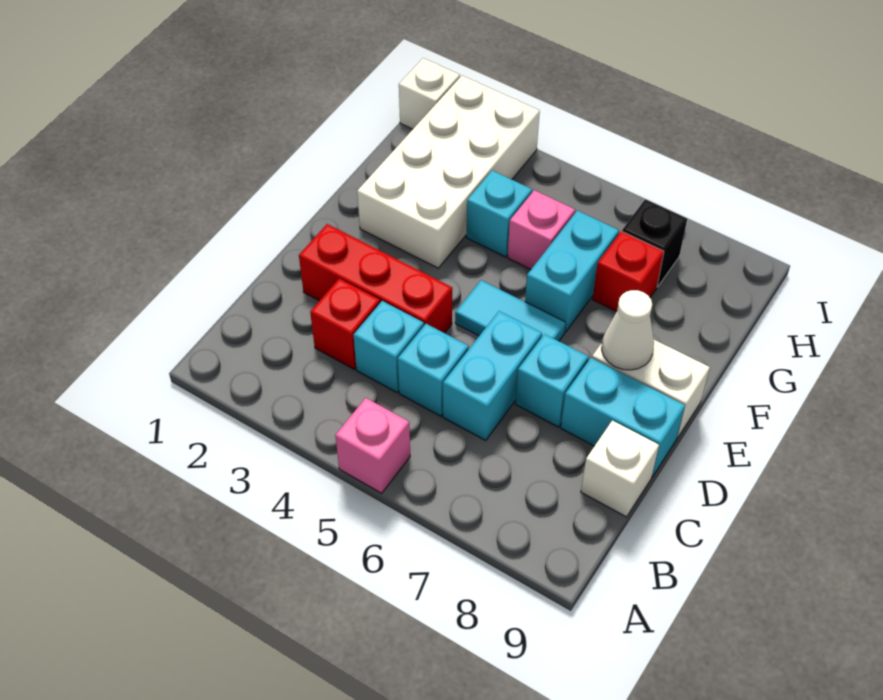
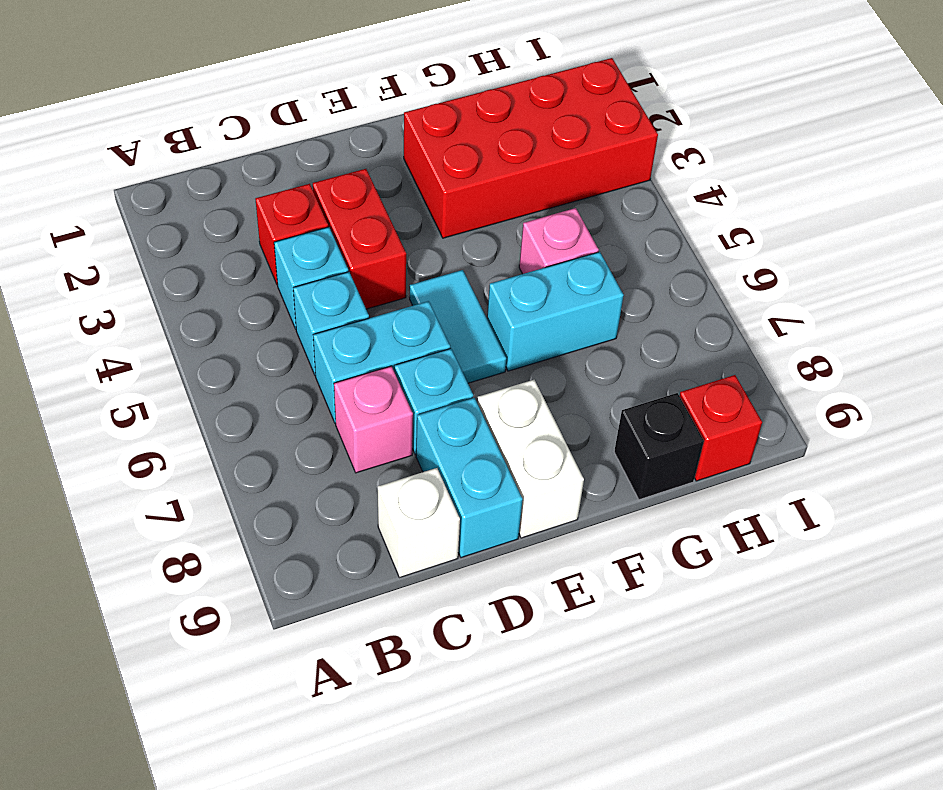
pink 1x1 brick [335,398,410,493] -> pink 1x1 brick moved to [334,366,413,473]
red 1x3 brick [299,224,452,333] -> red 1x2 brick [313,169,406,309]
white 1x1 cone [602,290,654,370] -> none
white 2x4 brick [357,76,540,268] -> red 2x4 brick [404,58,658,238]
cyan 1x1 brick [466,170,532,257] -> none
red 1x1 brick [592,231,664,312] -> red 1x1 brick moved to [680,375,762,481]
black 1x1 brick [622,199,687,287] -> black 1x1 brick moved to [614,393,704,500]
white 1x1 brick [399,58,460,129] -> none

